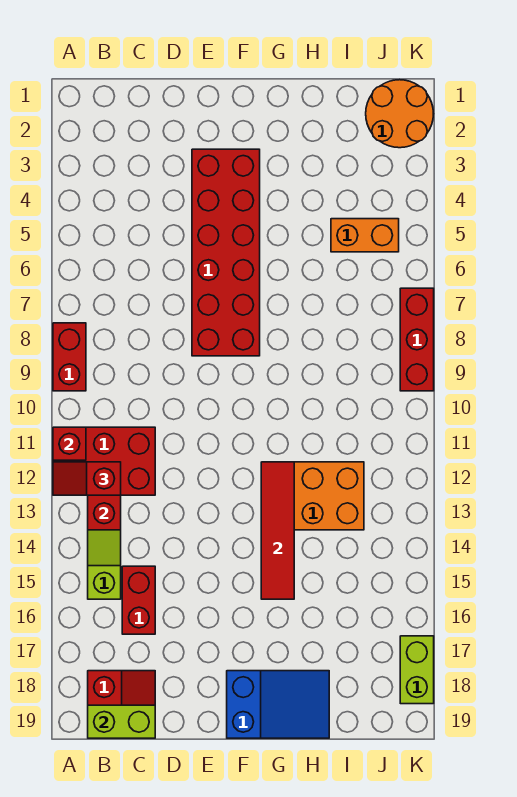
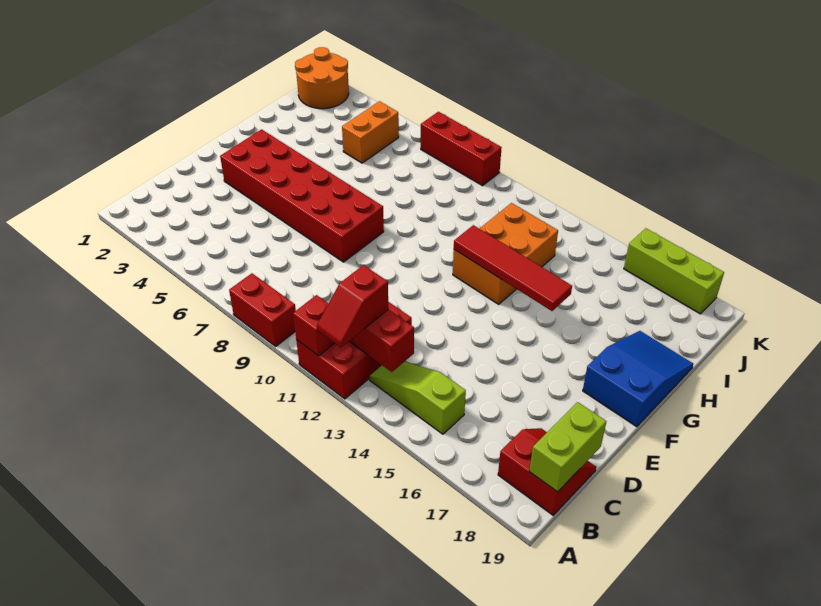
red 1x2 brick [122,566,155,634] -> none
lime 1x2 brick [400,636,434,704] -> lime 1x3 brick [624,228,724,314]

